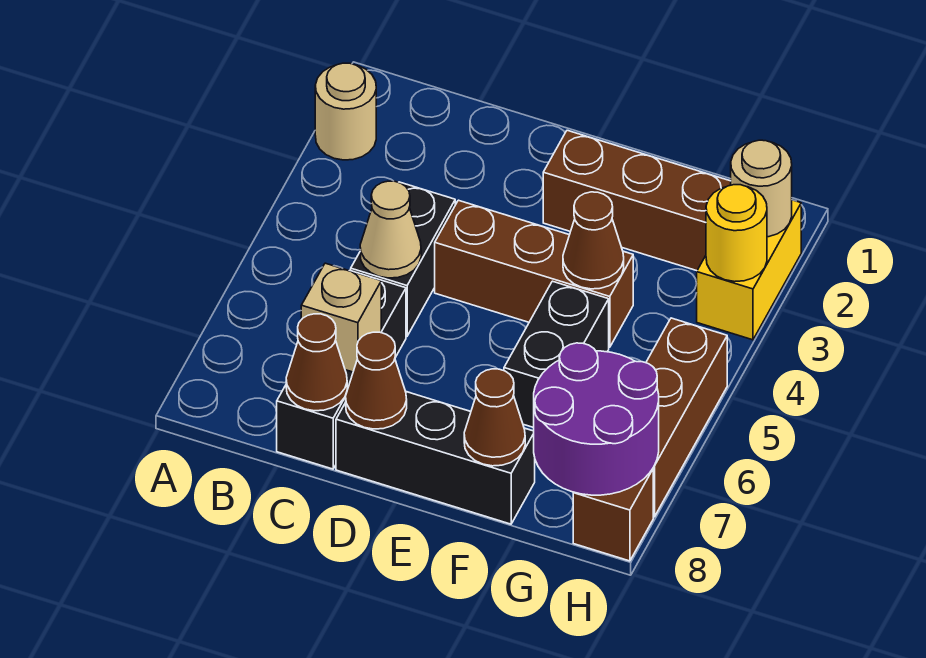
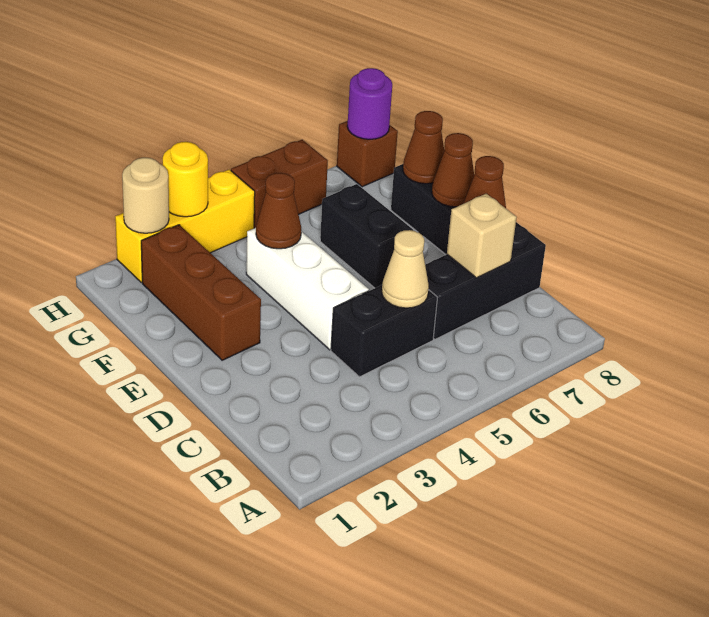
tan 1x1 round brick [315,63,376,160] -> none
brown 1x1 cone [286,314,347,411] -> brown 1x1 cone moved to [432,133,474,207]
brown 1x3 brick [435,200,633,347] -> white 1x3 brick [246,228,369,350]
black 1x2 brick [504,281,609,428] -> black 1x2 brick turned to [320,184,413,288]
purple 2x2 round brick [534,343,659,495] -> purple 1x1 round brick [347,68,392,139]
yellow 1x2 brick [697,200,801,340] -> yellow 1x3 brick [115,170,255,283]
brown 1x3 brick [646,318,727,517] -> brown 1x2 brick [231,140,328,228]

